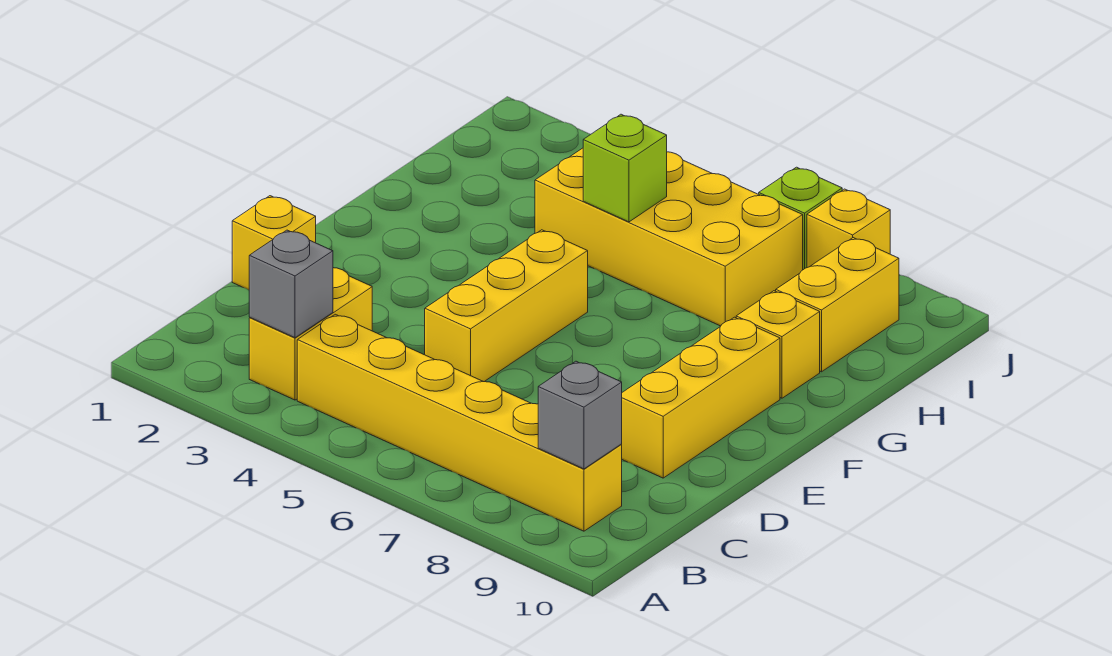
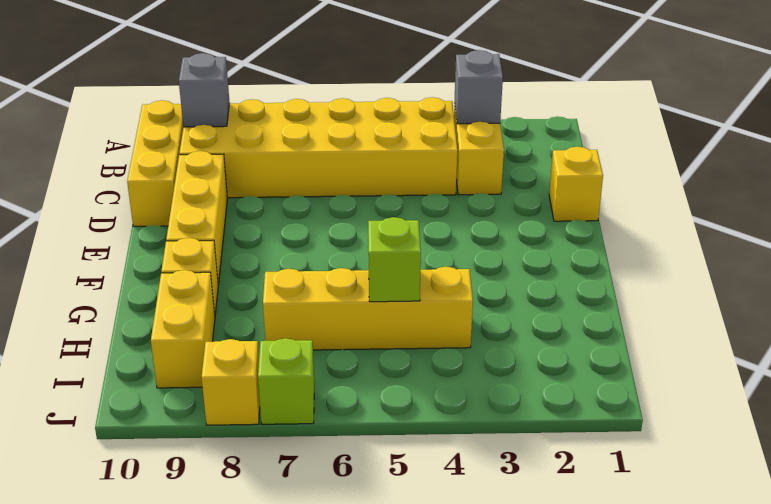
yellow 1x6 brick [297,314,622,531] -> yellow 2x6 brick [179,97,457,198]
yellow 1x3 brick [425,230,588,382] -> yellow 1x3 brick moved to [127,100,183,227]
yellow 2x4 brick [535,148,803,326] -> yellow 1x4 brick [263,267,473,350]

